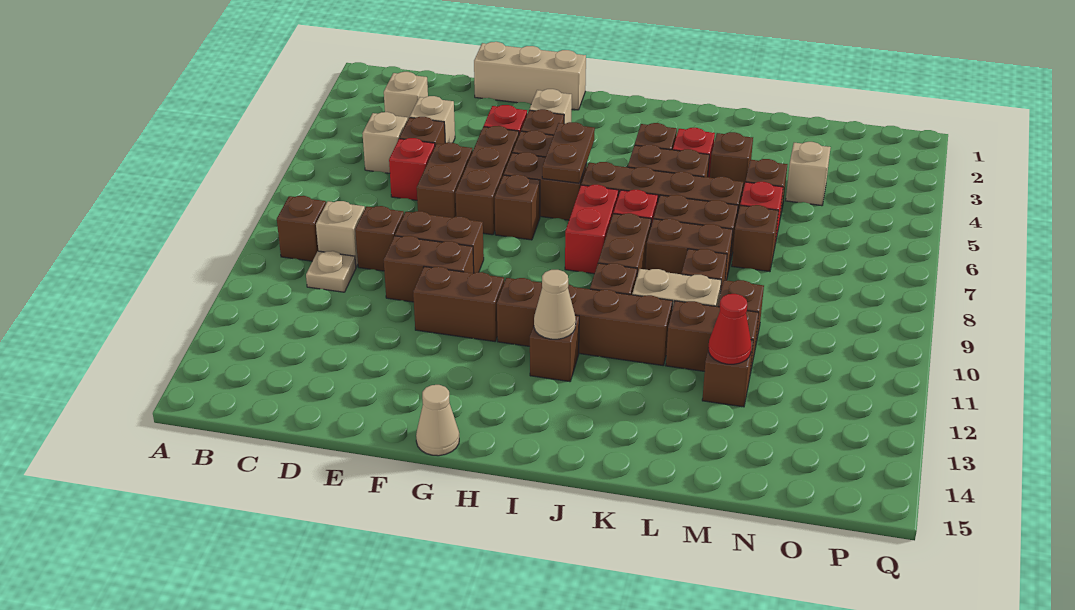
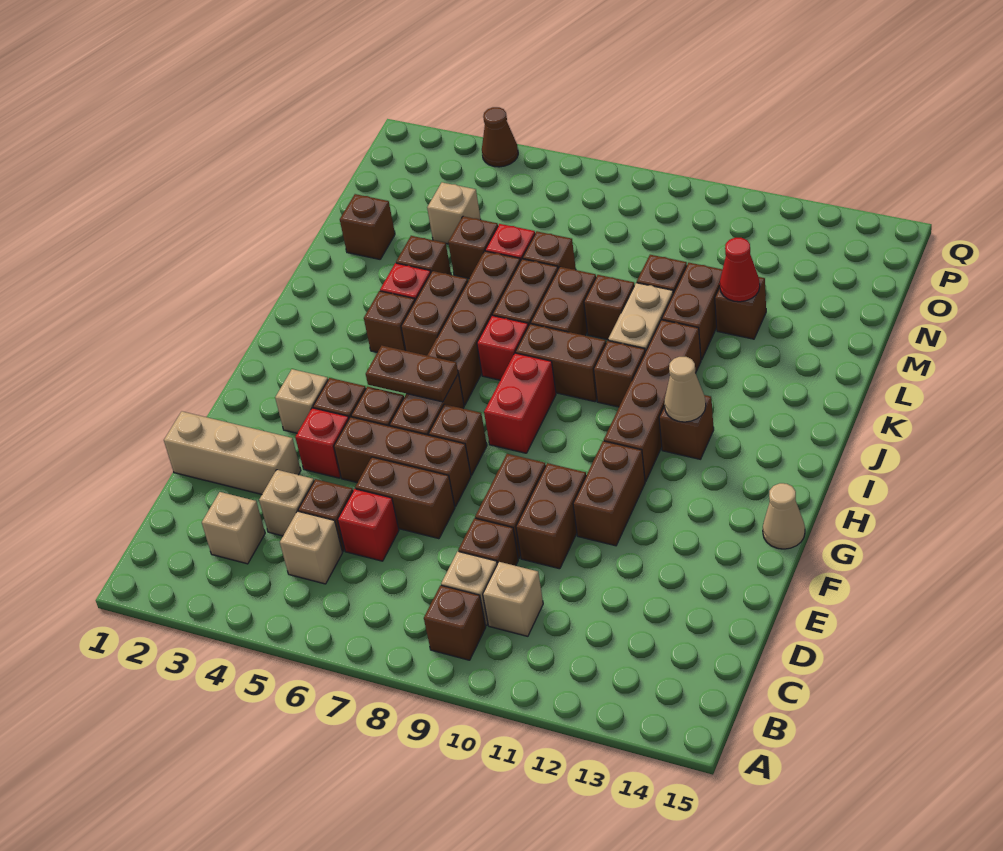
tan 1x1 plate [306,251,356,292] -> tan 1x1 brick [483,562,543,636]
tan 1x3 brick [474,42,586,110] -> tan 1x3 brick turned to [164,411,301,494]
red 1x2 brick [565,185,618,274] -> red 1x2 brick turned to [484,353,556,453]
none -> brown 1x1 brick [340,194,395,259]
none -> brown 1x1 cone [482,107,518,167]

